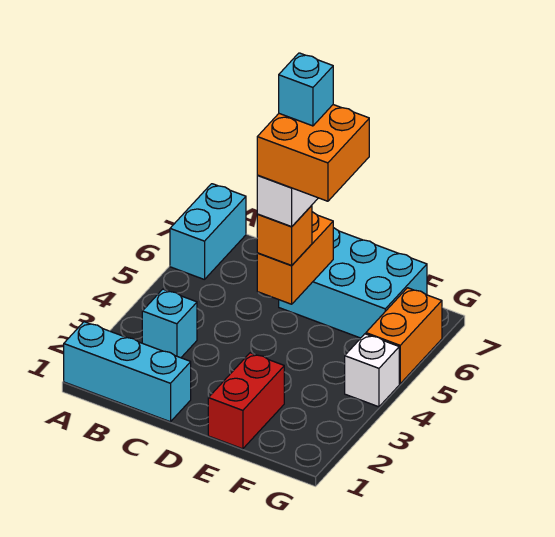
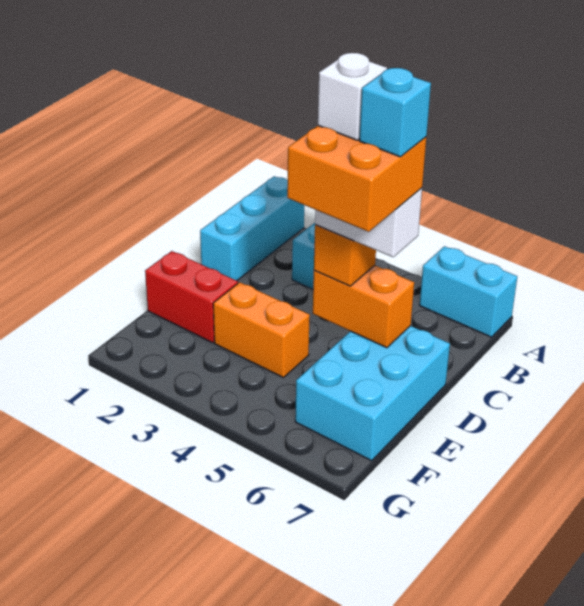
white 1x1 brick [345,334,399,407] -> white 1x1 brick moved to [318,53,387,140]
orange 1x2 brick [366,288,442,384] -> orange 1x2 brick moved to [213,282,310,378]

